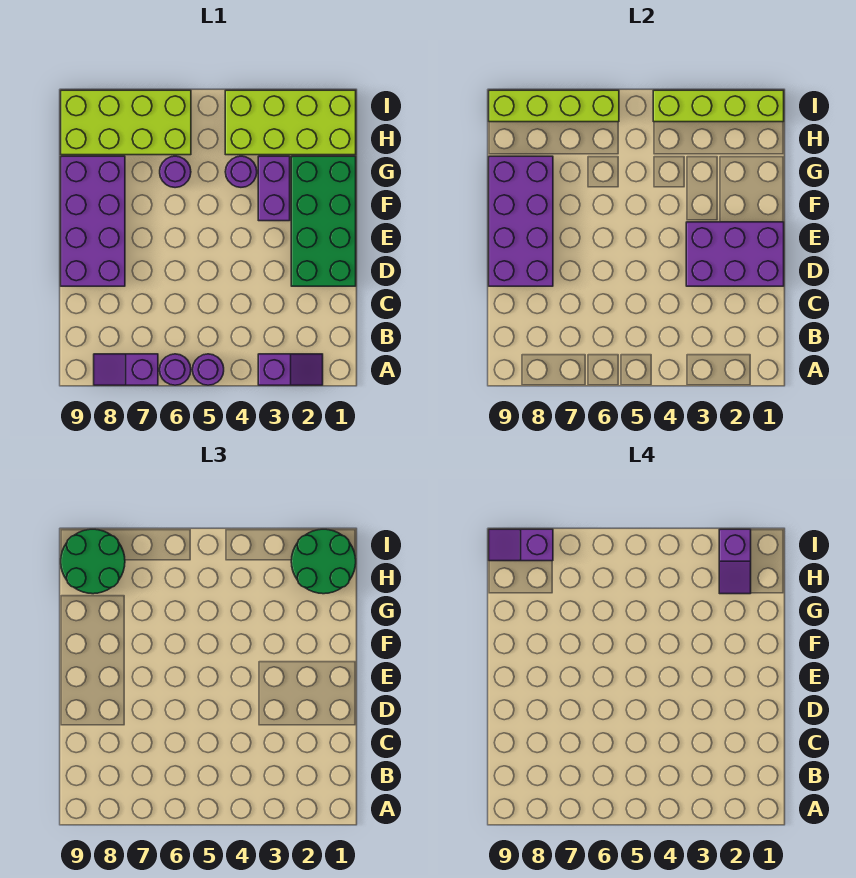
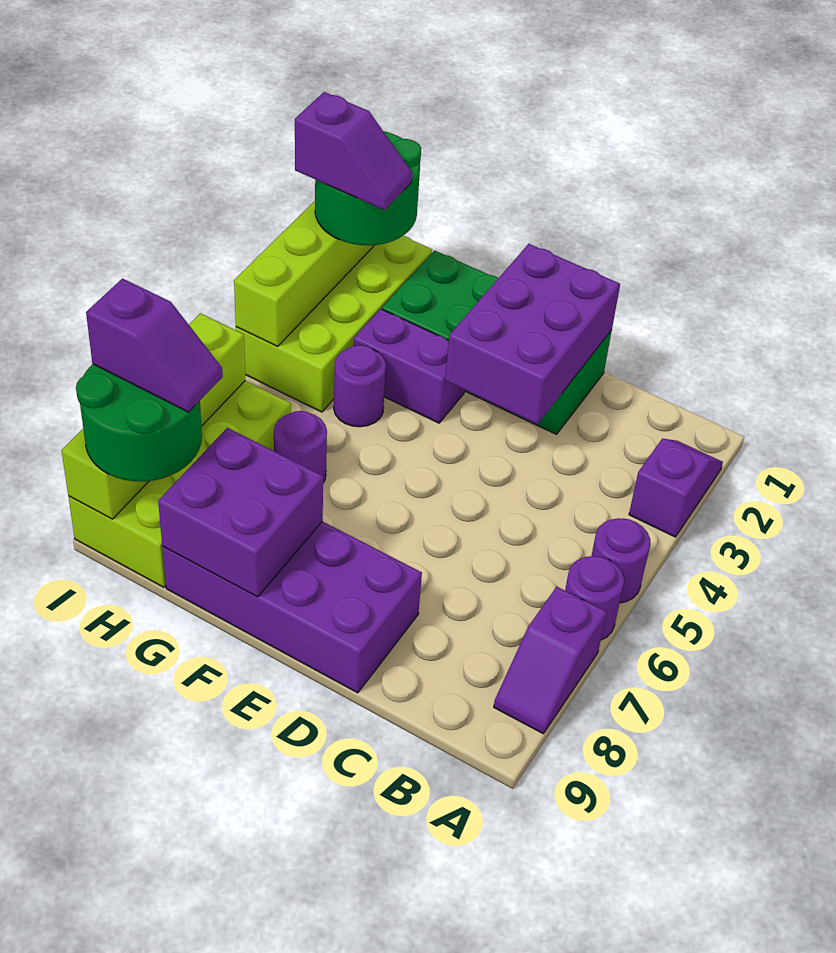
purple 2x4 brick [489,156,553,286] -> purple 2x2 brick [158,428,323,597]
purple 1x2 slope [489,529,553,561] -> purple 1x2 slope turned to [86,279,223,412]

